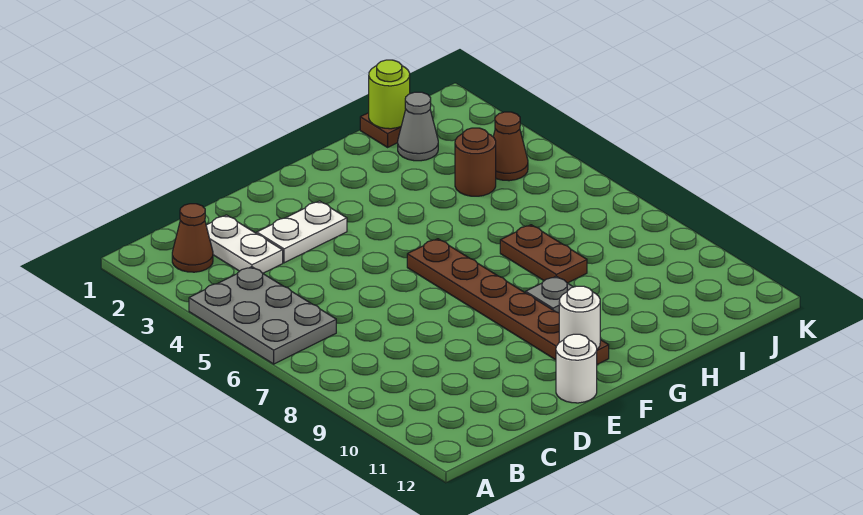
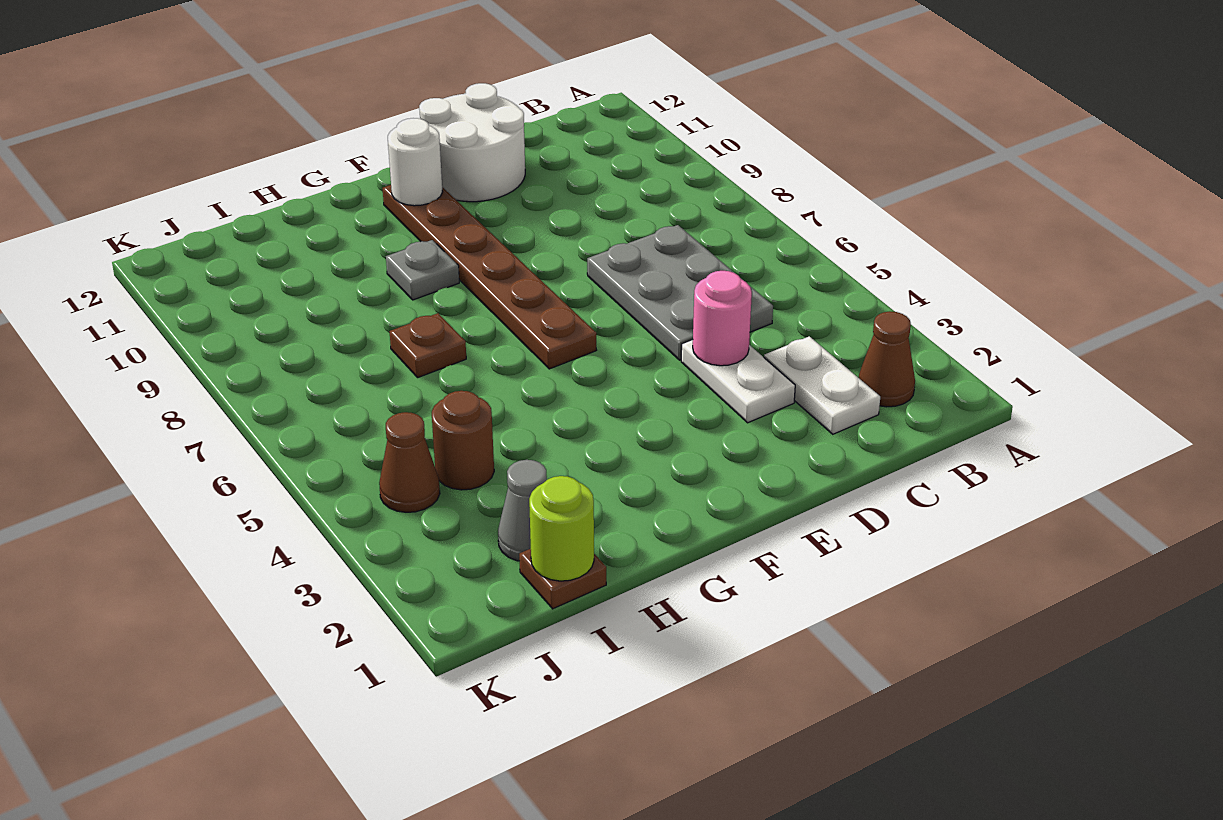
grey 2x3 plate [189,267,336,364] -> grey 2x3 plate moved to [587,225,773,360]
white 1x2 plate [257,201,347,263] -> white 1x2 plate turned to [681,340,795,423]
none -> pink 1x1 round brick [693,271,752,366]
white 1x1 round brick [556,334,597,403] -> white 2x2 round brick [419,83,525,202]
brown 1x2 plate [500,225,587,283] -> brown 1x1 plate [389,313,466,377]

